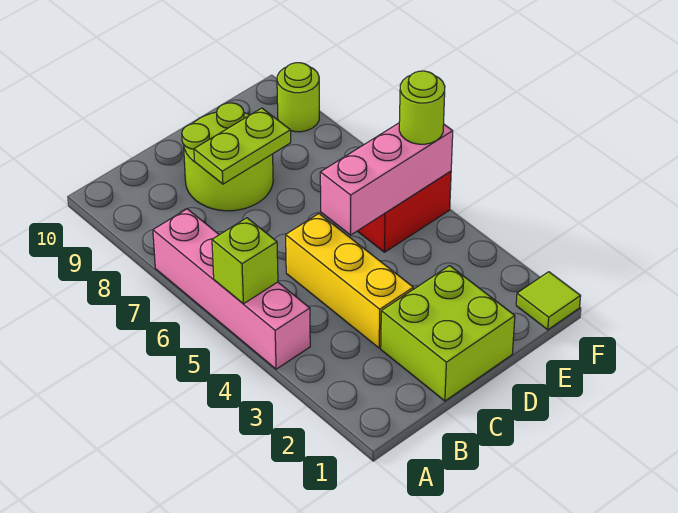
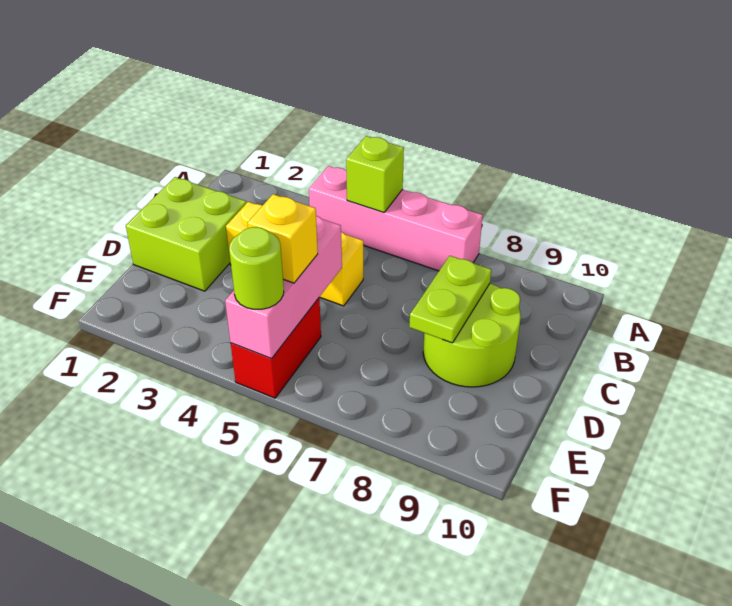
none -> yellow 1x1 brick [248,194,318,283]
lime 1x1 tile [516,272,581,330] -> none
lime 1x1 round brick [277,63,319,132] -> none

